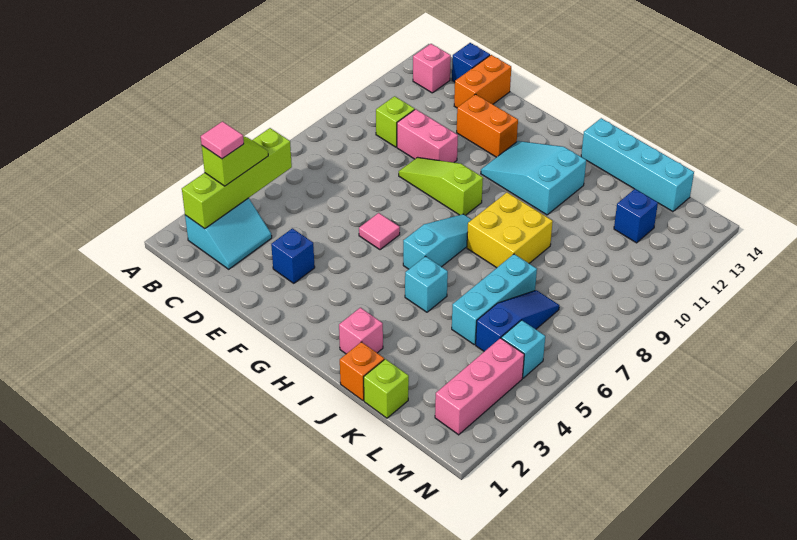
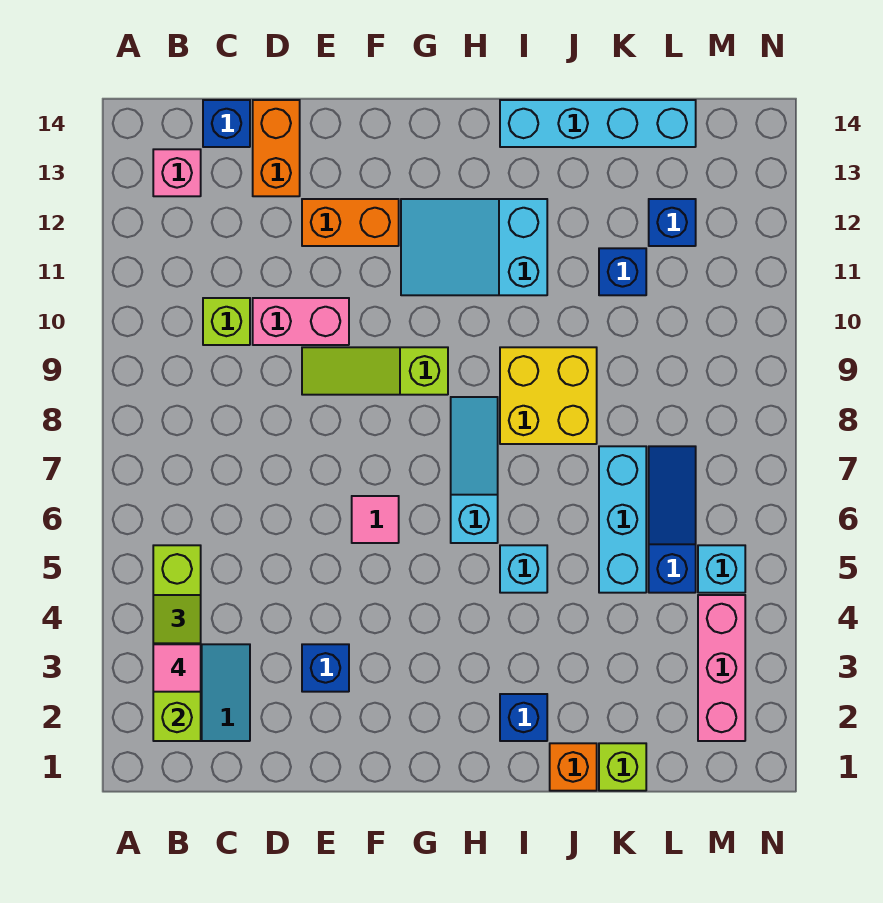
pink 1x1 brick [339,308,383,354] -> blue 1x1 brick [500,694,547,741]
none -> blue 1x1 brick [599,248,646,295]

